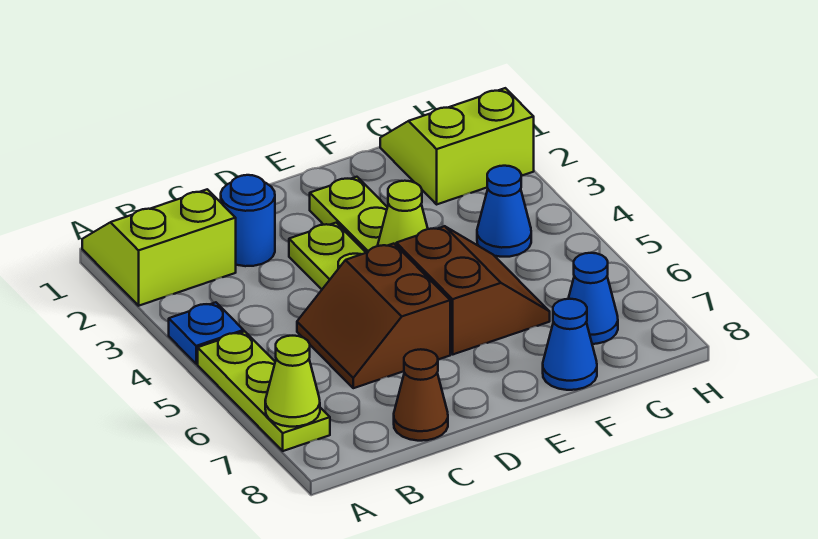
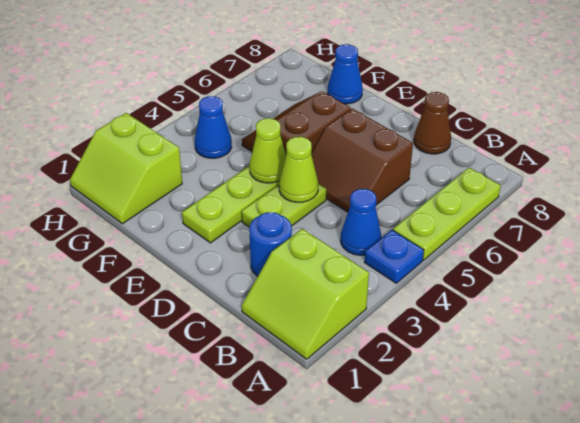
lime 1x1 cone [265,336,320,427] -> lime 1x1 cone moved to [279,137,318,202]
brown 2x2 slope [297,244,450,388] -> brown 2x2 slope turned to [311,109,413,212]
blue 1x1 cone [568,253,618,344] -> blue 1x1 cone moved to [341,189,381,255]

